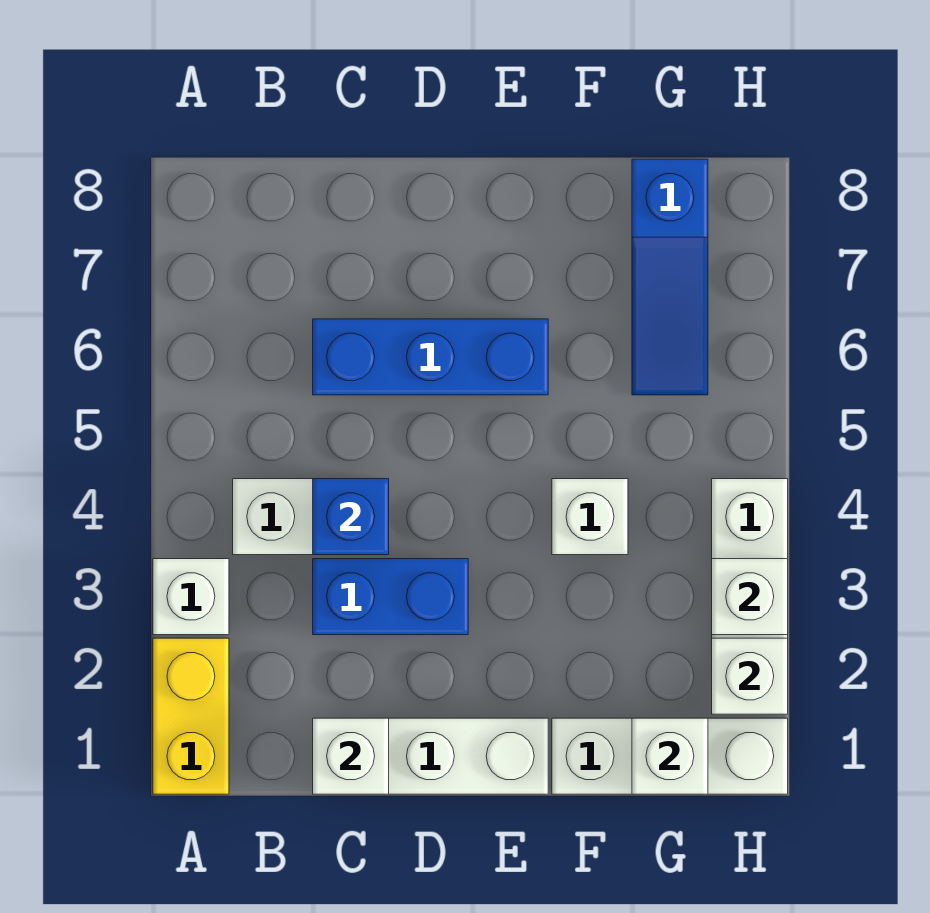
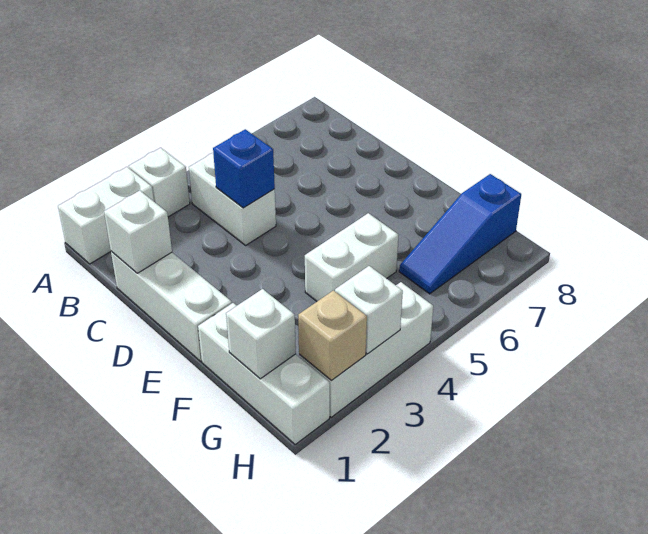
yellow 1x2 brick [153,638,229,794] -> white 1x2 brick [58,167,154,264]
blue 1x2 brick [313,559,468,635] -> none
blue 1x3 brick [313,319,548,395] -> none
white 1x1 brick [552,479,628,555] -> white 1x2 brick [305,213,399,301]
white 1x1 brick [712,638,788,714] -> tan 1x1 brick [298,290,367,381]

